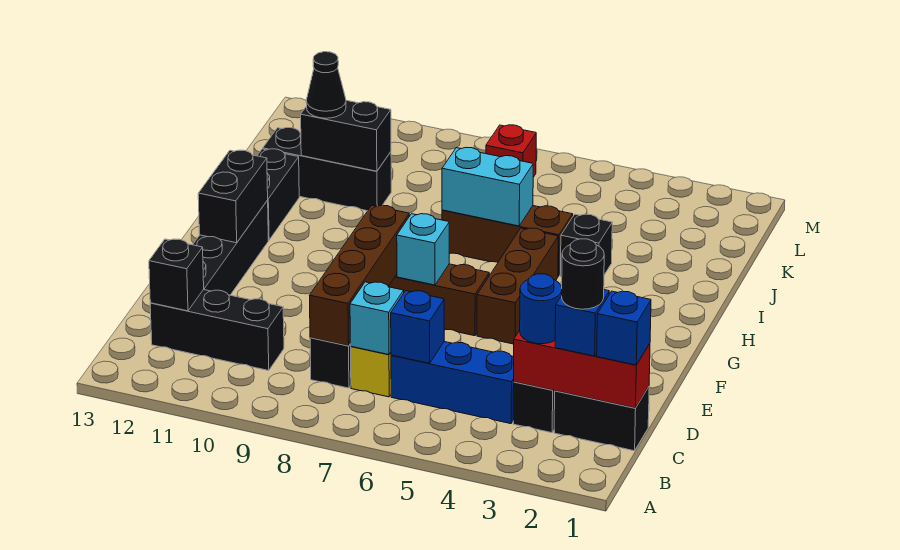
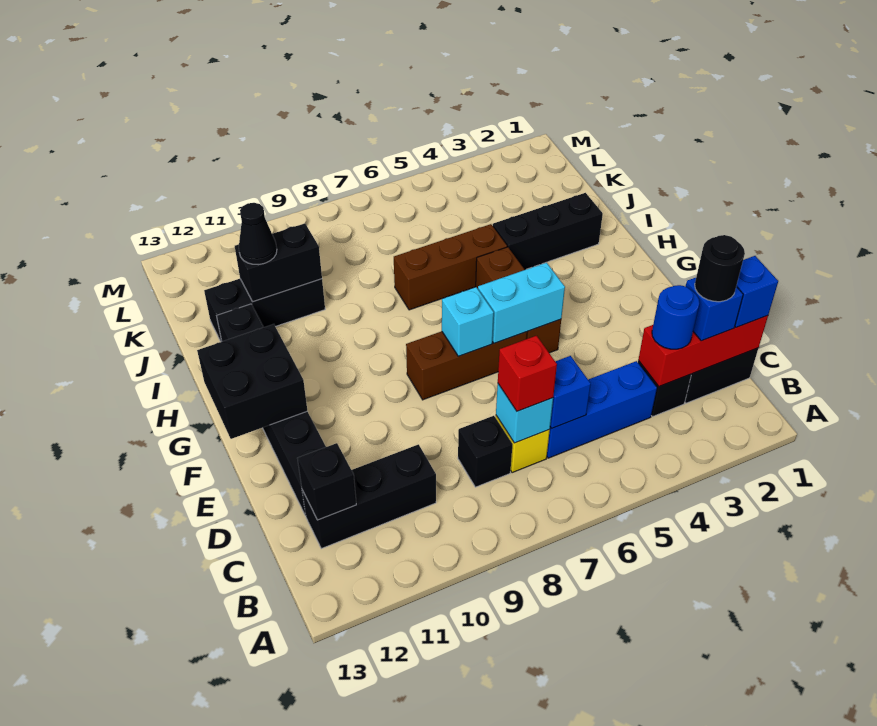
brown 1x4 brick [309,205,409,346] -> none
black 1x2 brick [198,150,268,243] -> black 2x2 brick [197,324,307,439]
black 1x1 brick [560,214,612,277] -> black 1x3 brick [493,193,603,270]
cyan 1x2 brick [442,148,533,226] -> cyan 1x2 brick moved to [478,262,565,343]
red 1x1 brick [486,125,536,177] -> red 1x1 brick moved to [498,336,557,411]

